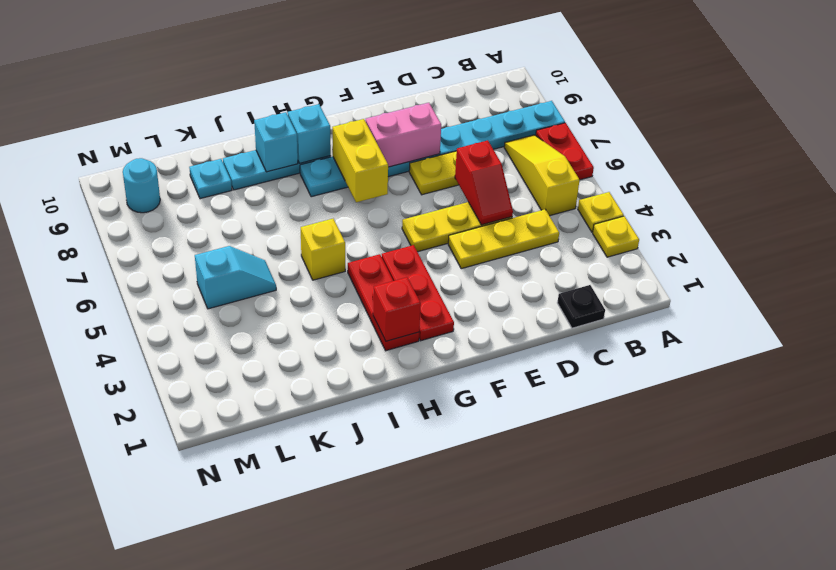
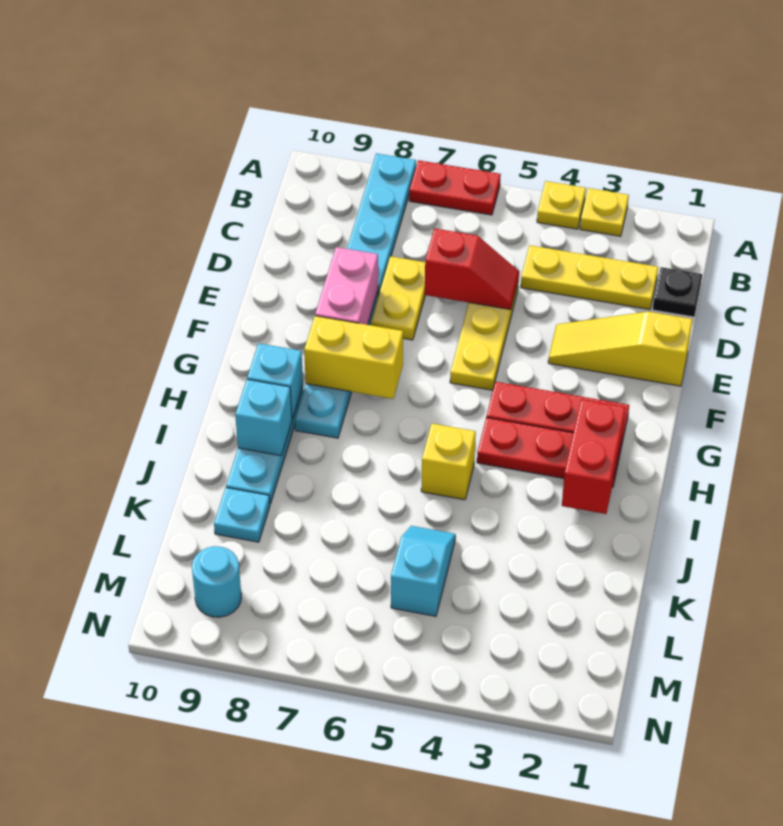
yellow 1x3 slope [504,135,580,216] -> yellow 1x3 slope moved to [548,312,692,386]
yellow 1x3 plate [448,209,559,269] -> yellow 1x3 plate turned to [521,245,658,310]
red 1x1 brick [373,277,421,341] -> red 1x2 brick [562,399,626,514]

